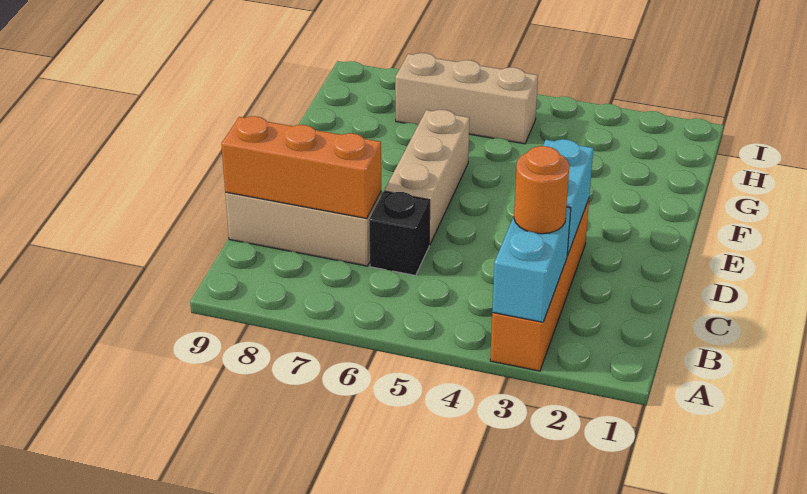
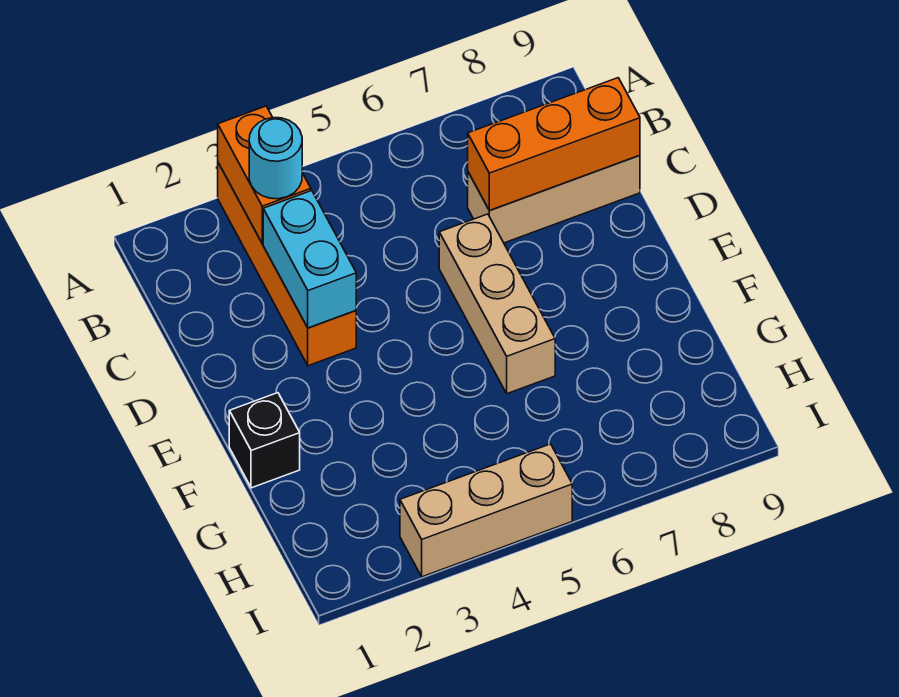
cyan 1x2 brick [492,207,571,322] -> orange 1x2 brick [218,106,311,243]
orange 1x1 round brick [514,146,569,234] -> cyan 1x1 round brick [249,118,302,199]
black 1x1 brick [369,192,430,275] -> black 1x1 brick moved to [229,393,300,488]
tan 1x3 brick [395,53,538,144] -> tan 1x3 brick moved to [400,444,572,577]

